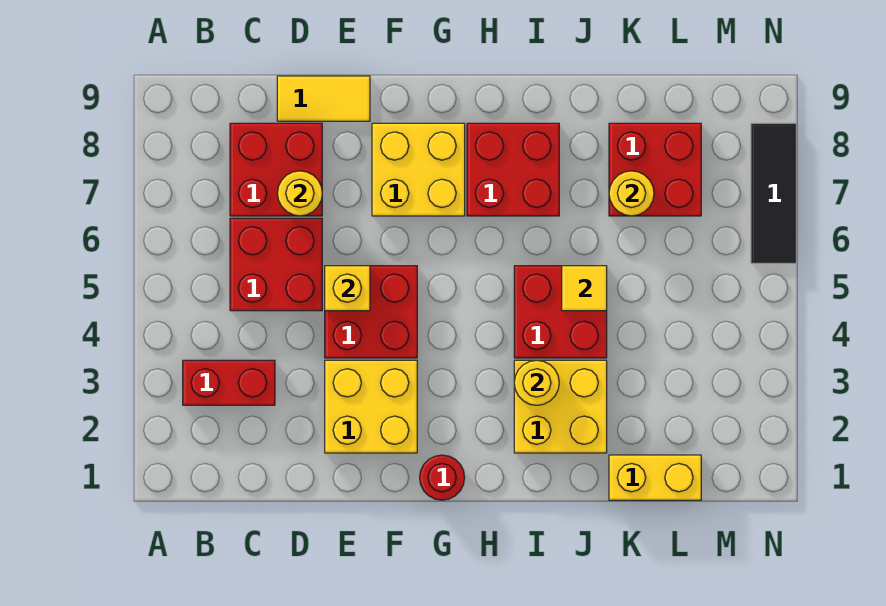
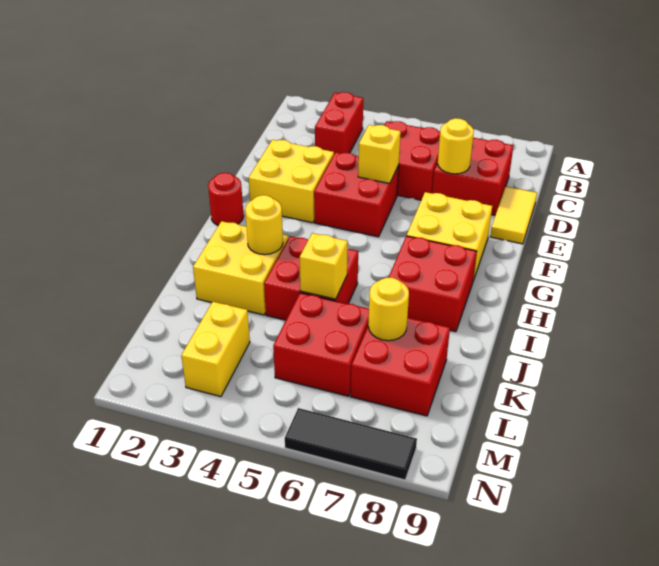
yellow 1x1 tile [562,266,607,311] -> yellow 1x1 brick [300,233,348,299]
yellow 1x2 brick [609,455,701,500] -> yellow 1x2 brick moved to [181,302,250,397]
none -> red 2x2 brick [273,293,369,396]

